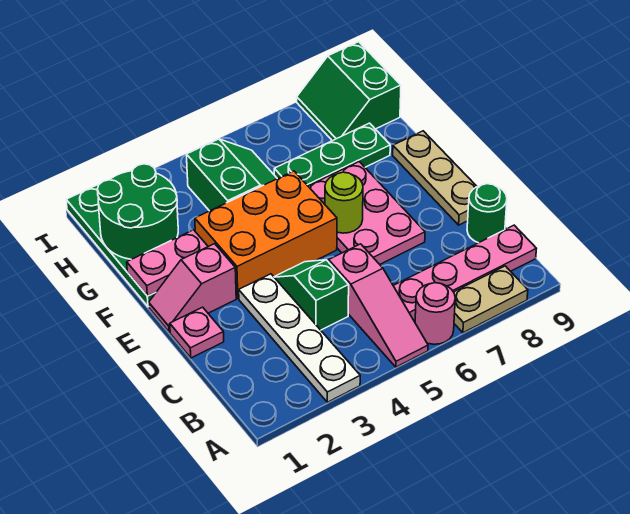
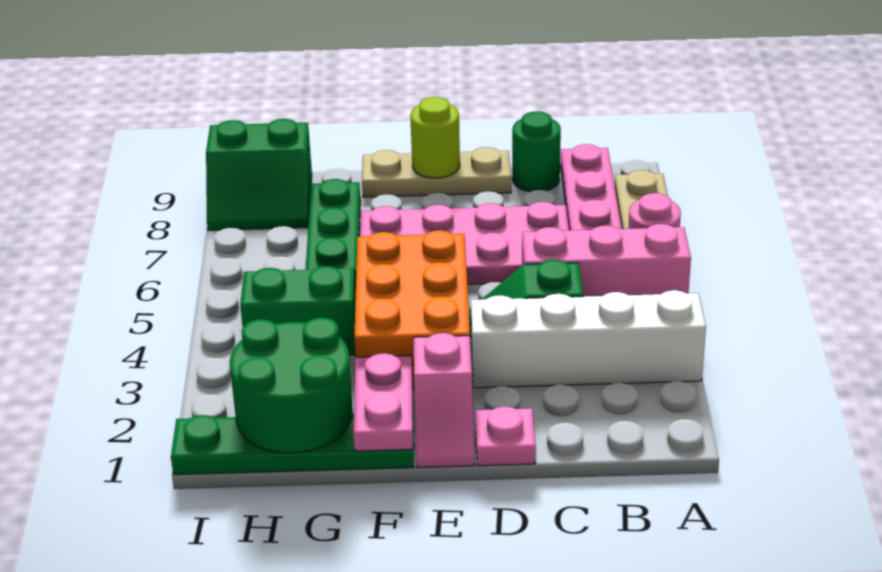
white 1x4 plate [239,274,360,402] -> white 1x4 brick [471,290,706,388]
pink 1x3 slope [329,244,428,367] -> pink 1x3 brick [522,224,691,297]
pink 2x3 plate [308,162,425,264] -> pink 2x4 plate [360,202,569,284]
lime 1x1 round brick [325,172,363,233] -> lime 1x1 round brick moved to [410,97,460,178]

